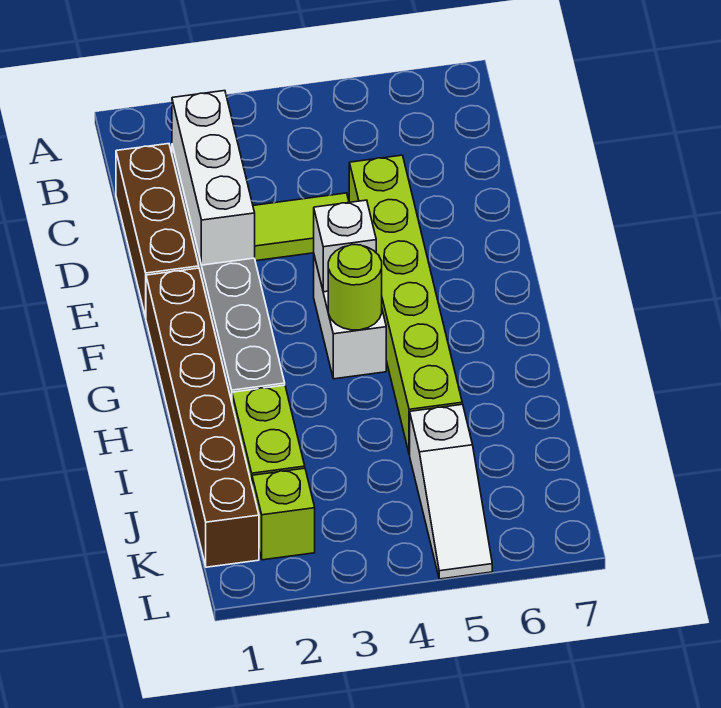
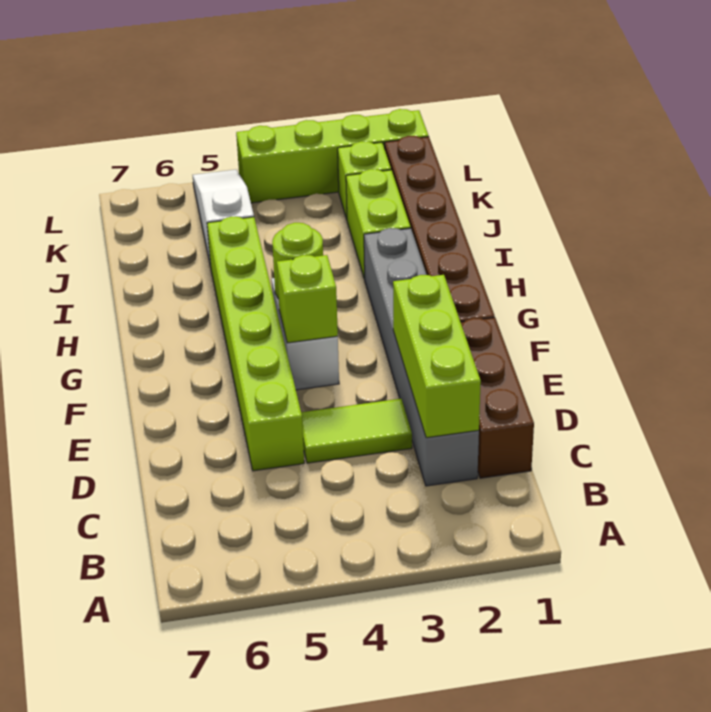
white 1x3 brick [172,91,255,265] -> lime 1x3 brick [393,275,481,438]
white 1x1 brick [314,200,376,292] -> lime 1x1 brick [277,255,338,343]
none -> lime 1x4 brick [236,109,429,203]

